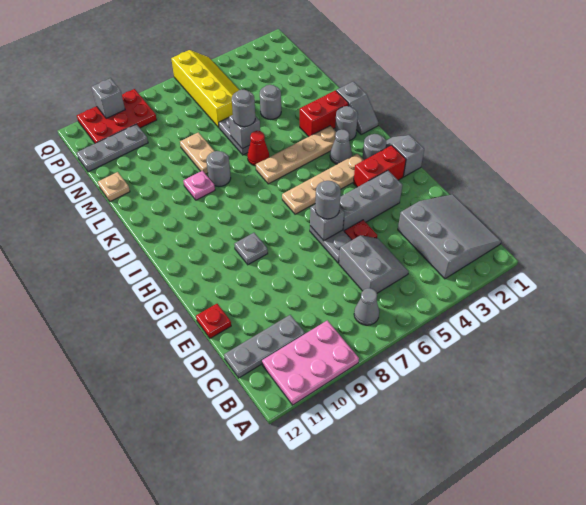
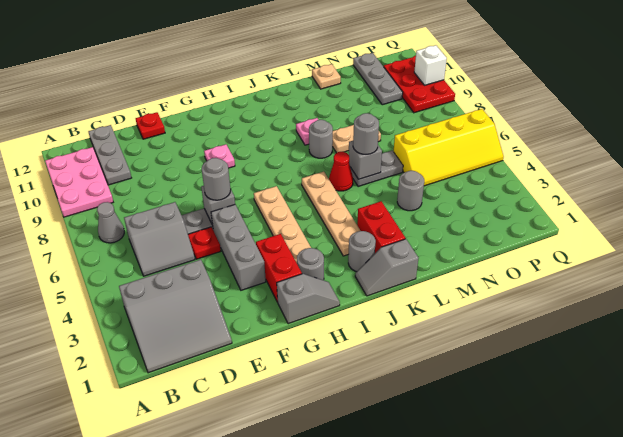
grey 1x1 plate [234,233,268,265] -> pink 1x1 plate [204,144,235,168]
grey 1x1 cone [330,129,352,164] -> none
grey 1x1 brick [92,78,125,118] -> white 1x1 brick [414,45,447,85]

